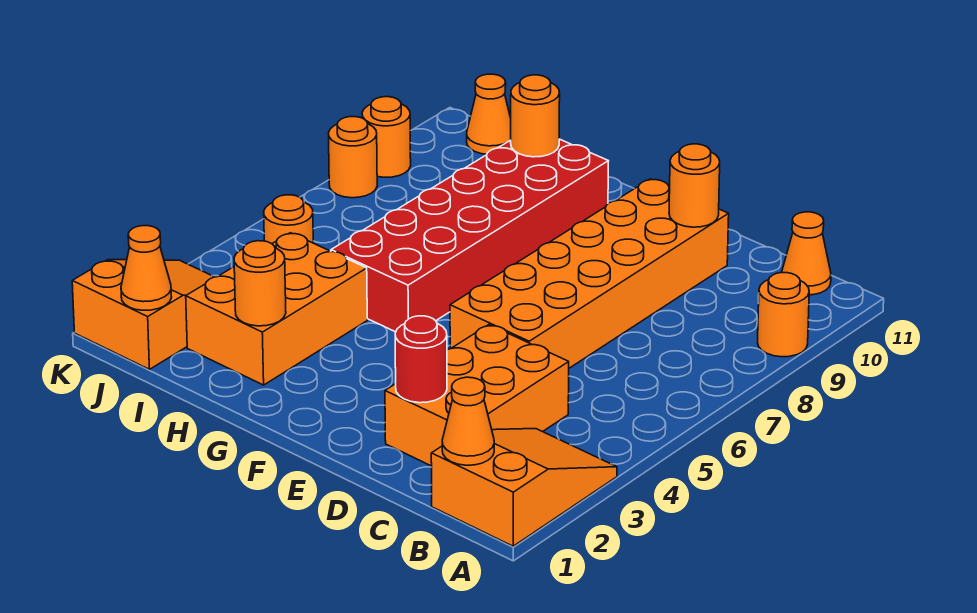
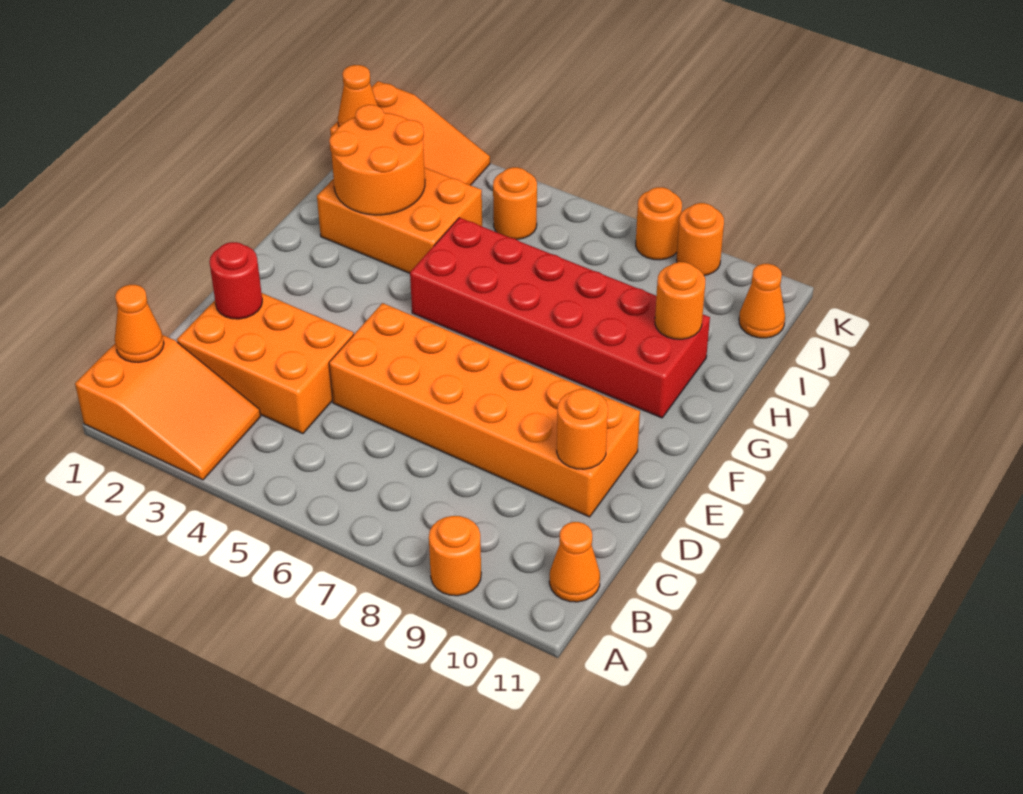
orange 1x1 round brick [234,241,286,326] -> orange 2x2 round brick [329,105,425,215]

